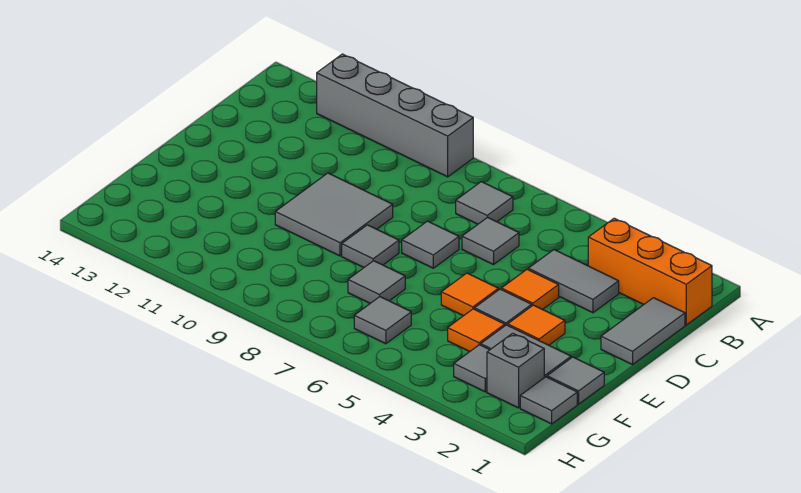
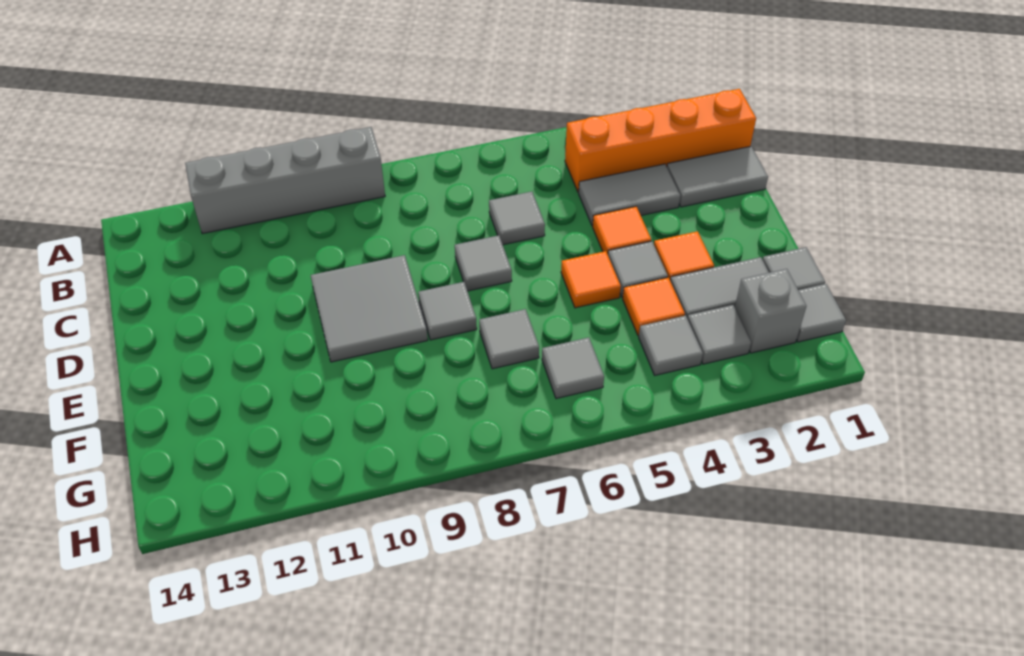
orange 1x3 brick [588,218,712,325] -> orange 1x4 brick [565,89,756,192]
grey 1x1 tile [456,182,513,224] -> grey 1x1 tile moved to [639,316,703,375]
grey 1x2 tile [601,298,685,365] -> grey 1x2 tile turned to [667,146,768,207]

